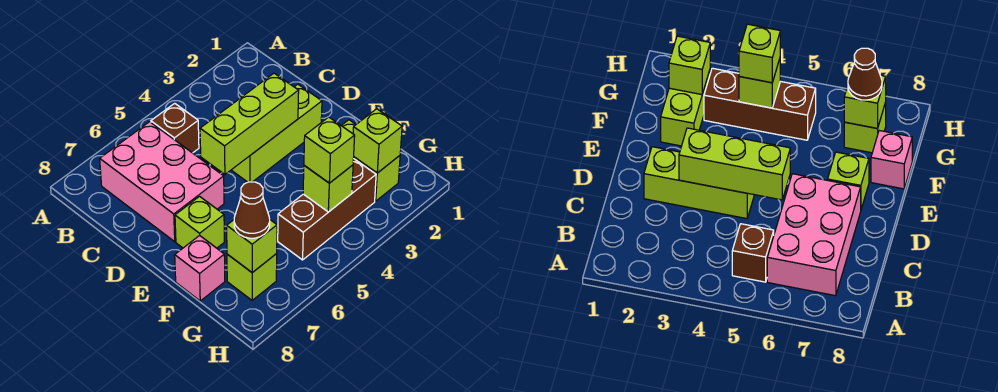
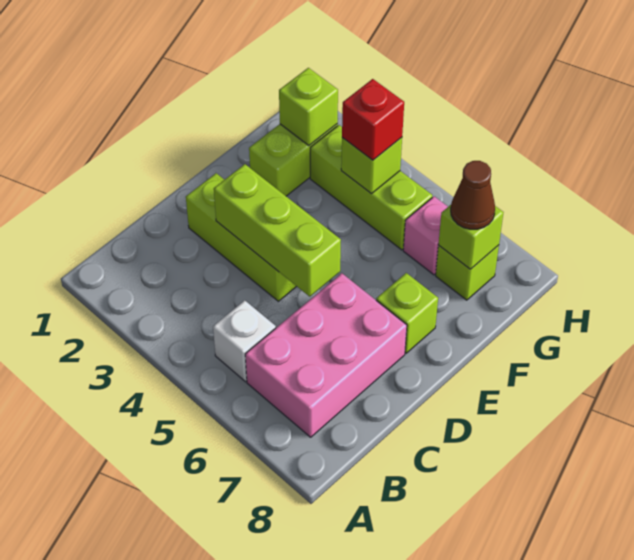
brown 1x1 brick [151,103,199,153] -> white 1x1 brick [213,300,276,382]
pink 1x1 brick [175,235,225,301] -> pink 1x1 brick moved to [403,196,448,275]
brown 1x3 brick [278,159,376,260] -> lime 1x3 brick [310,125,432,250]
lime 1x1 brick [304,117,355,183] -> red 1x1 brick [342,79,404,160]

